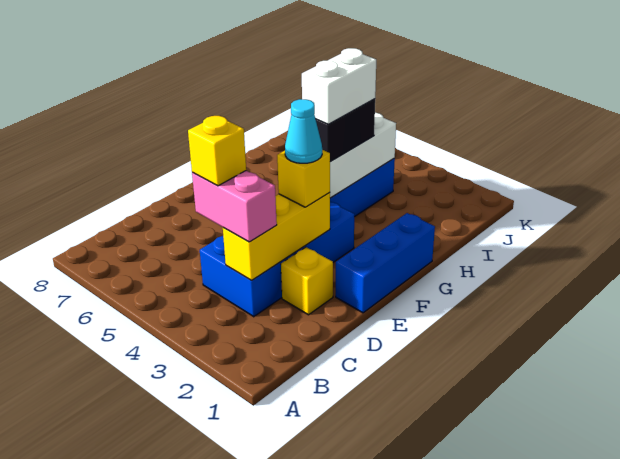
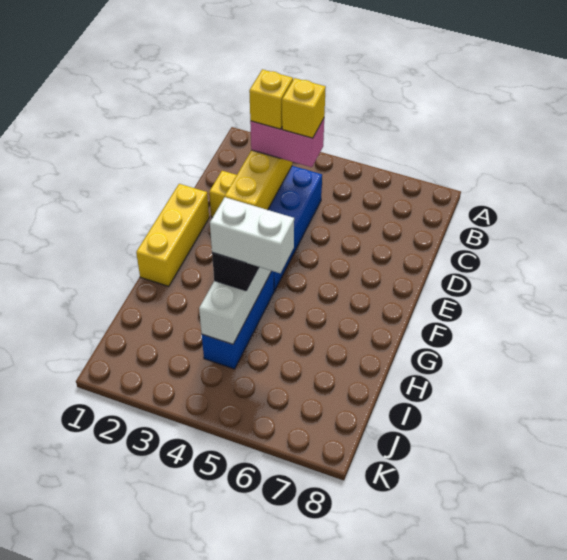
blue 1x3 brick [336,213,435,313] -> yellow 1x3 brick [136,184,209,286]
yellow 1x1 brick [277,150,330,207] -> yellow 1x1 brick moved to [249,69,293,129]
cyan 1x1 cone [285,99,322,163] -> none
white 1x2 brick [302,48,376,124] -> white 1x2 brick turned to [210,197,294,273]

